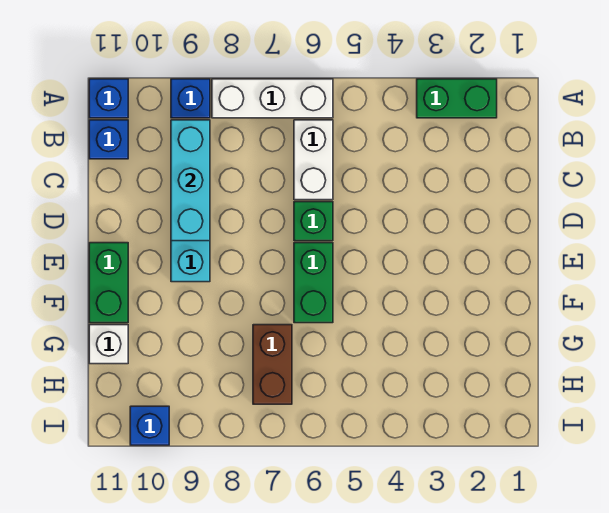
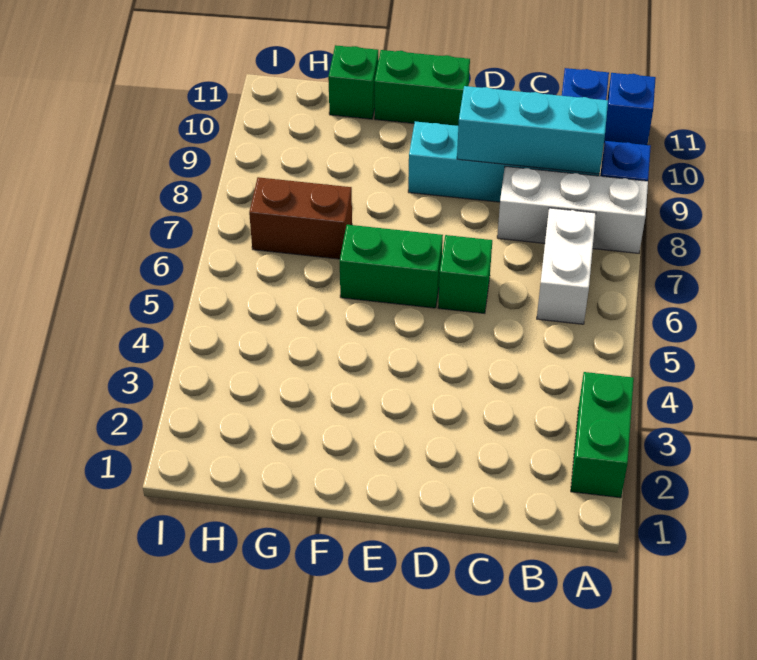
white 1x3 brick [212,79,333,118] -> white 1x3 brick turned to [497,166,648,253]
white 1x2 brick [294,120,333,200] -> white 1x2 brick turned to [537,208,596,324]
white 1x1 brick [89,325,128,364] -> green 1x1 brick [328,45,378,119]
blue 1x1 brick [130,406,169,445] -> none

